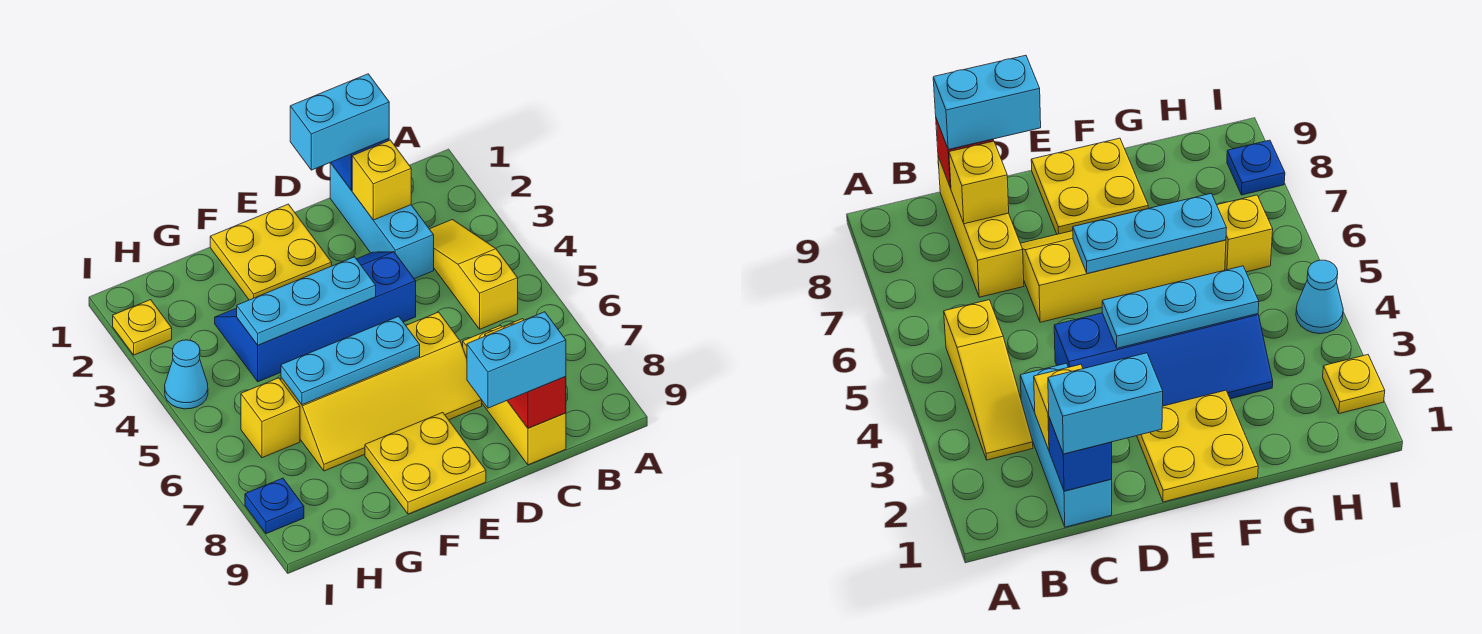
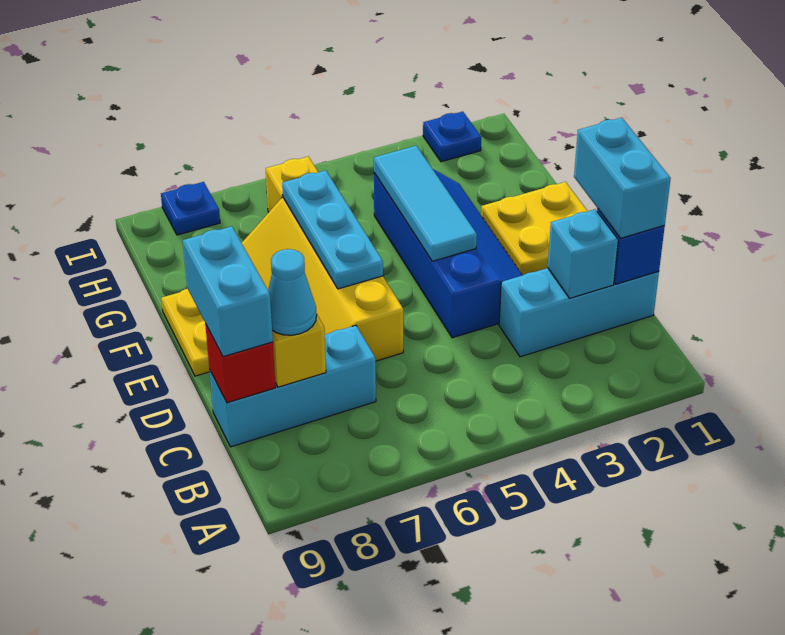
yellow 1x3 slope [430,220,518,329] -> none
yellow 1x1 brick [352,140,411,220] -> cyan 1x1 brick [548,209,618,298]
yellow 1x3 brick [463,325,566,465] -> cyan 1x3 brick [209,325,376,447]
cyan 1x3 plate [237,257,376,345] -> cyan 1x3 tile [374,146,477,261]
yellow 1x1 plate [113,300,172,355] -> blue 1x1 plate [423,112,481,162]
cyan 1x1 cone [165,340,208,409] -> cyan 1x1 cone moved to [268,249,317,335]

